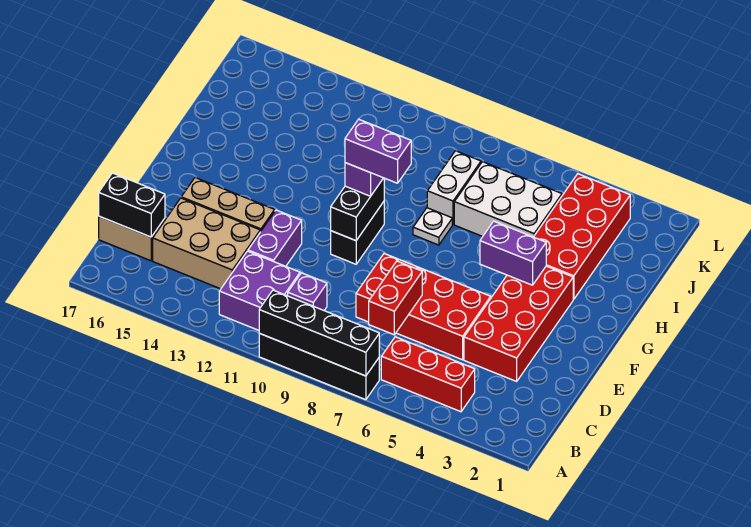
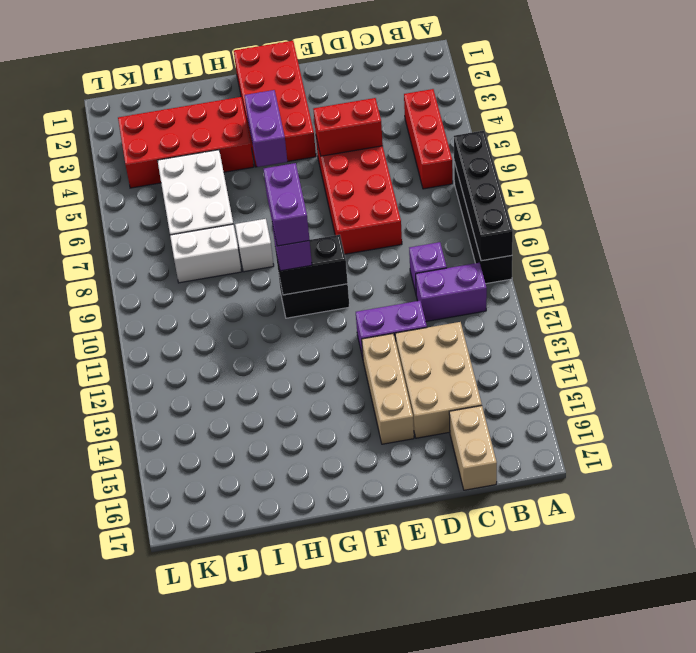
purple 2x2 brick [219,251,300,330] -> purple 1x2 brick [416,263,487,322]
red 1x2 brick [369,261,422,335] -> red 1x2 brick moved to [313,98,383,156]
black 1x2 brick [99,173,165,237] -> none
red 2x4 brick [464,266,573,381] -> red 2x4 brick turned to [234,41,316,167]
white 1x1 plate [413,208,452,245] -> white 1x1 brick [235,219,274,272]

